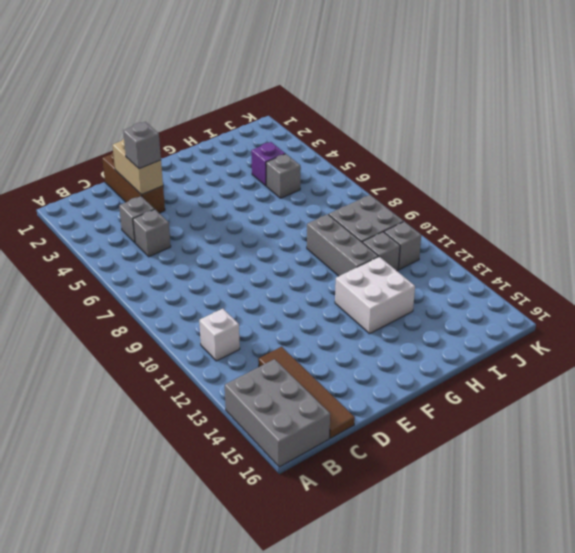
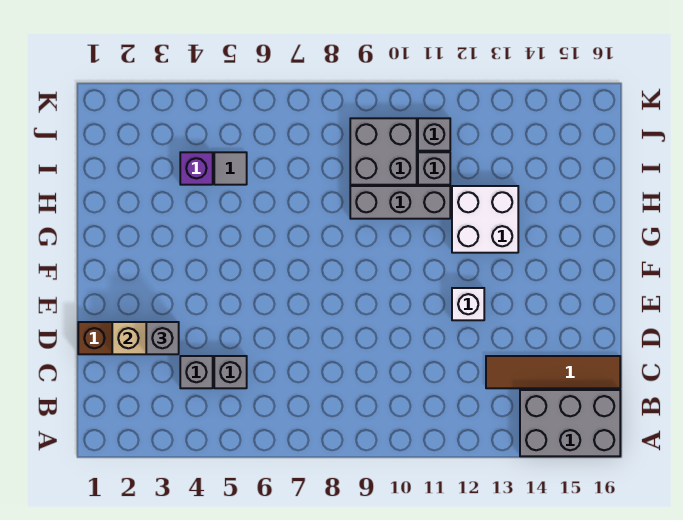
white 1x1 brick [199,309,240,361] -> white 1x1 brick moved to [452,288,484,320]
grey 1x1 brick [266,154,300,198] -> grey 1x1 tile [214,152,247,185]

